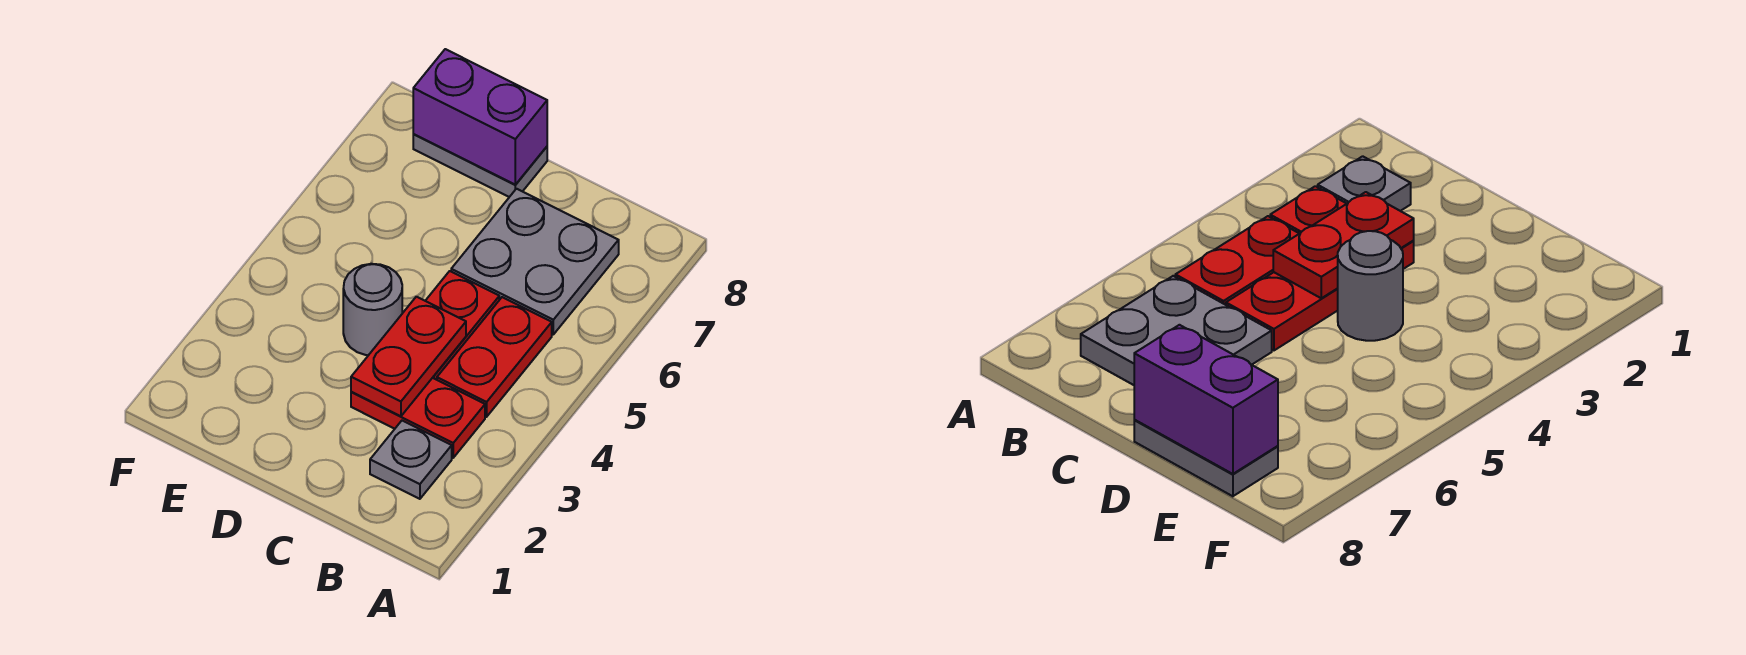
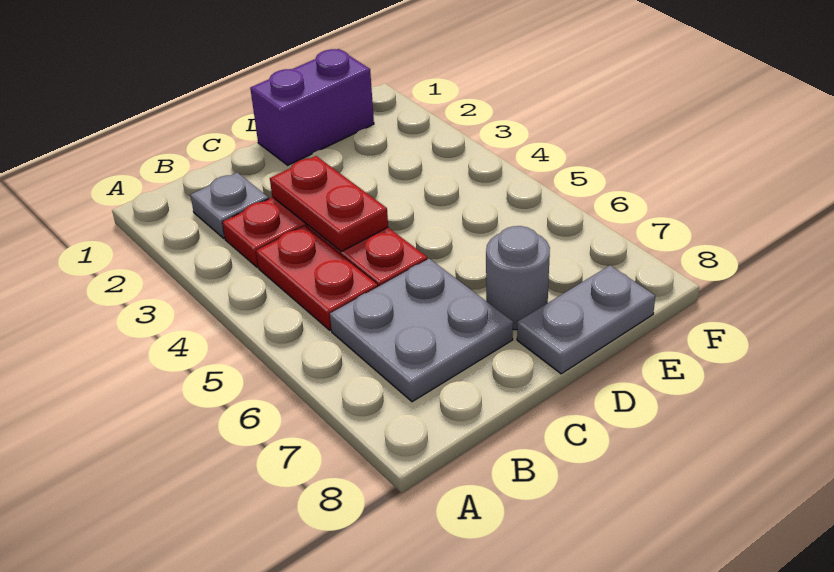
grey 1x1 round brick [343,264,402,355] -> grey 1x1 round brick moved to [486,226,550,330]
purple 1x2 brick [413,49,547,185] -> purple 1x2 brick moved to [250,49,374,165]

